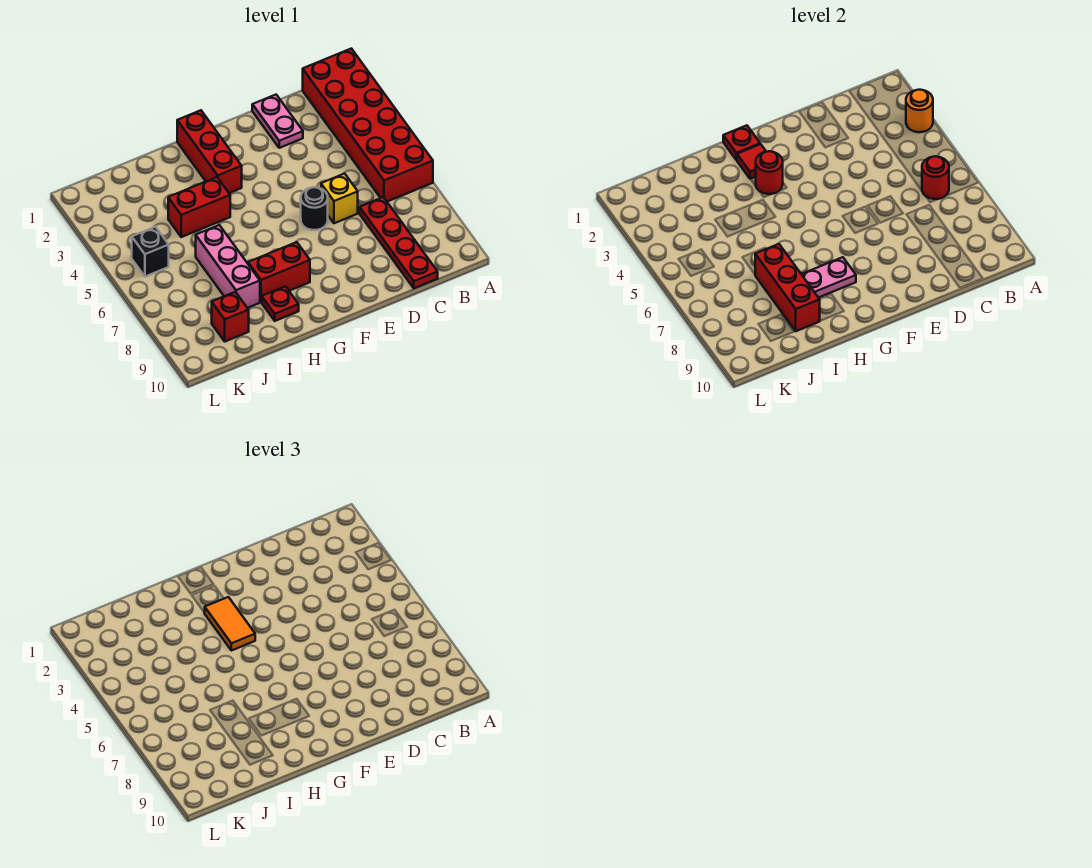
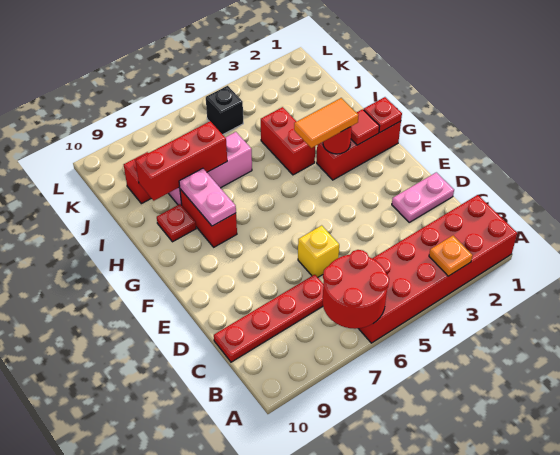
orange 1x1 round brick [906,90,933,132] -> orange 1x1 plate [429,236,473,276]
red 1x1 round brick [922,156,949,199] -> red 2x2 round brick [323,250,389,329]
black 1x1 round brick [301,187,328,230] -> none

